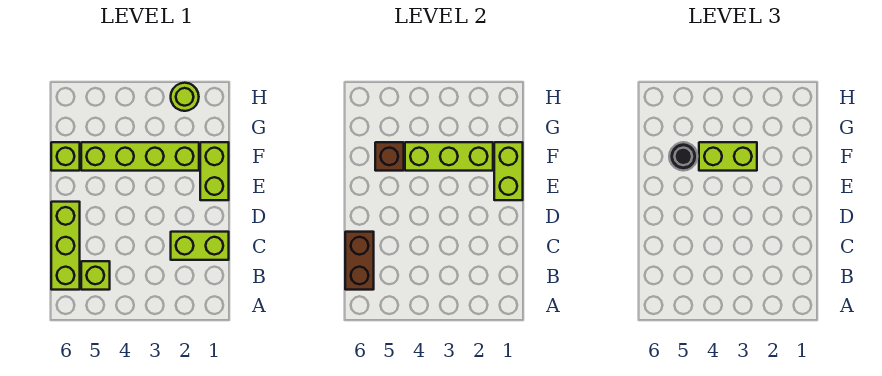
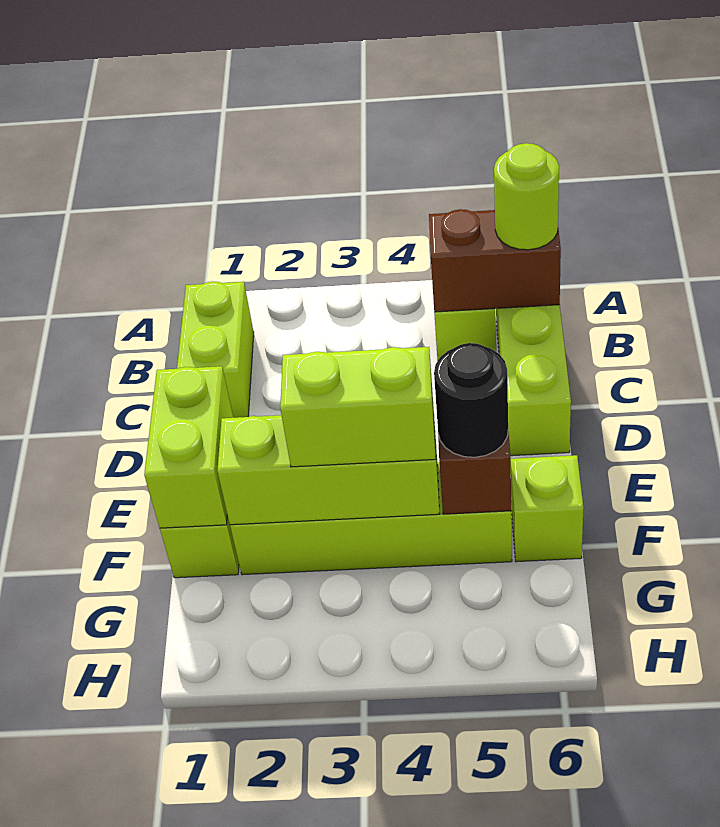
brown 1x2 brick [345,232,374,290] -> brown 1x2 brick turned to [429,209,561,312]
lime 1x2 brick [171,232,229,260] -> lime 1x2 brick turned to [177,282,254,418]
lime 1x1 round brick [171,83,199,111] -> lime 1x1 round brick moved to [494,143,559,250]

